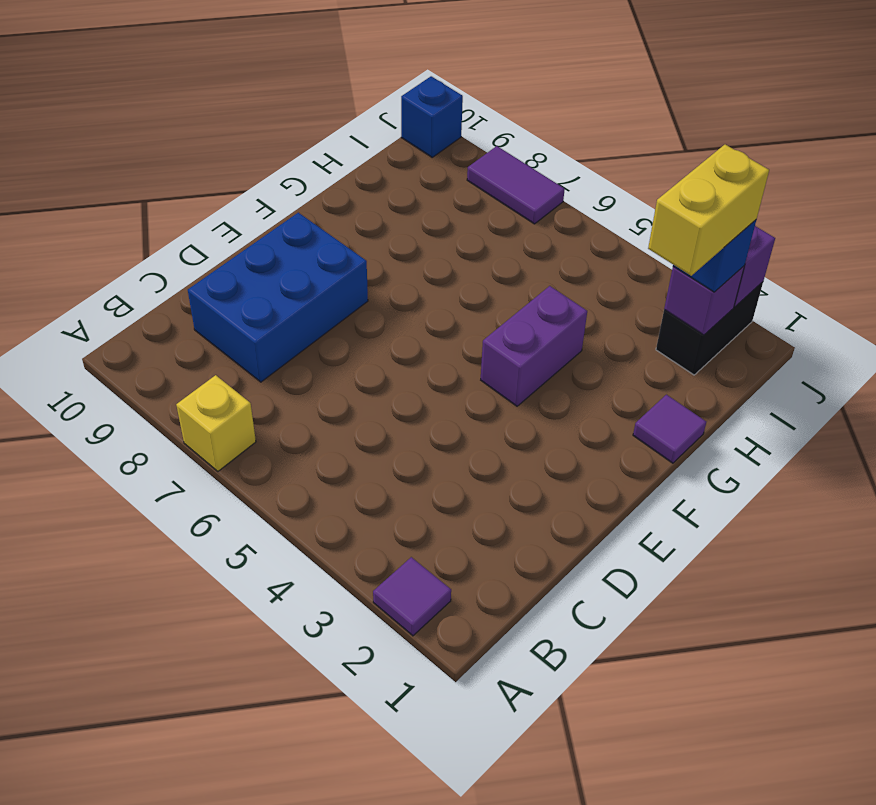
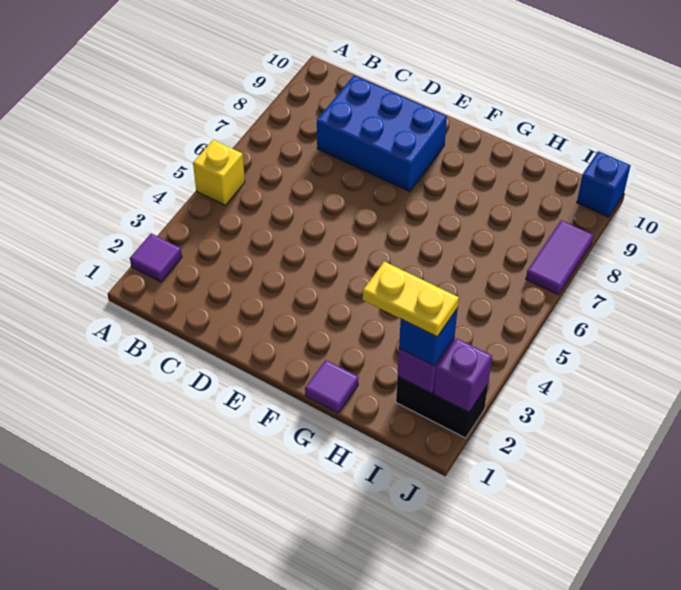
yellow 1x1 brick [176,375,256,471] -> yellow 1x1 brick moved to [193,140,245,205]
purple 1x2 brick [481,286,587,406] -> none
yellow 1x2 brick [648,144,769,276] -> yellow 1x2 plate [363,262,459,336]

